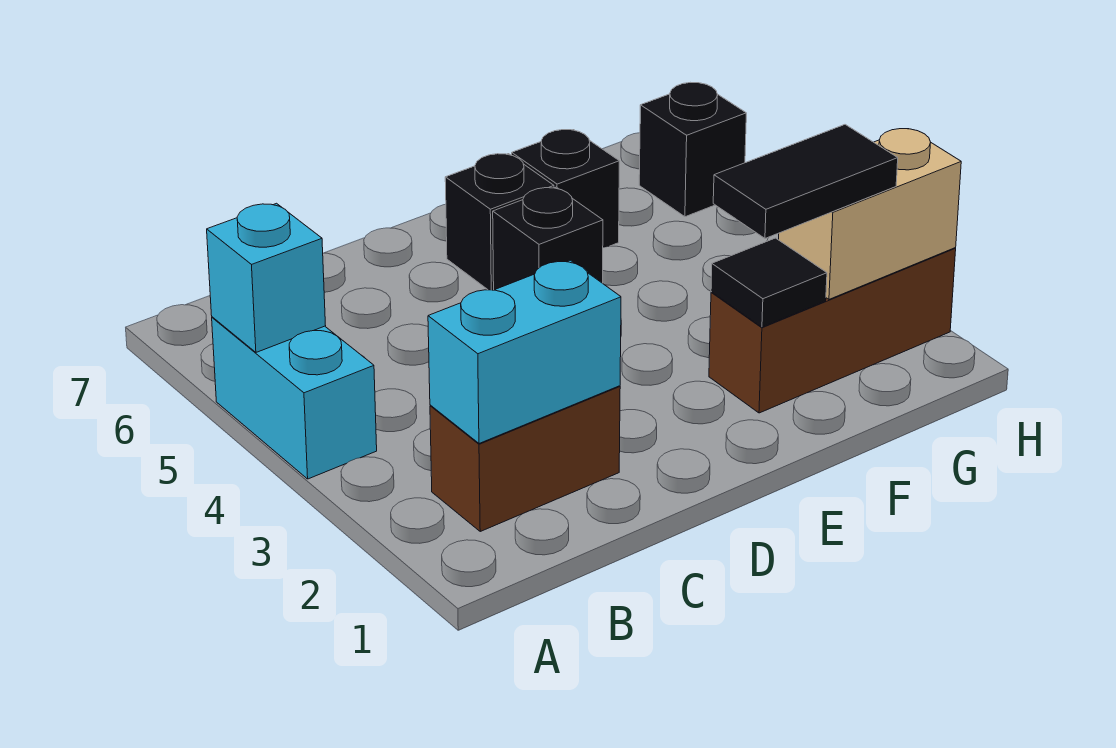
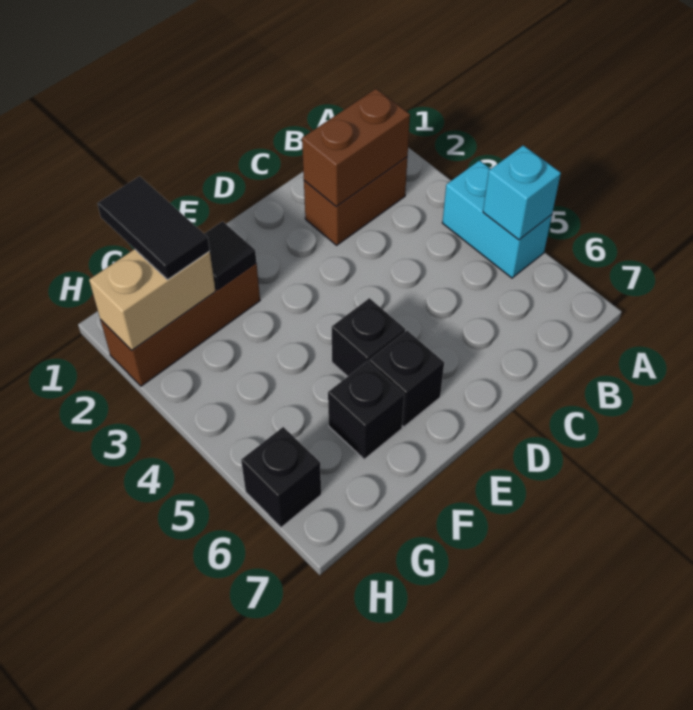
cyan 1x2 brick [428,260,621,443] -> brown 1x2 brick [302,89,410,207]
black 1x2 tile [713,125,898,238] -> black 1x2 tile turned to [97,176,210,279]

